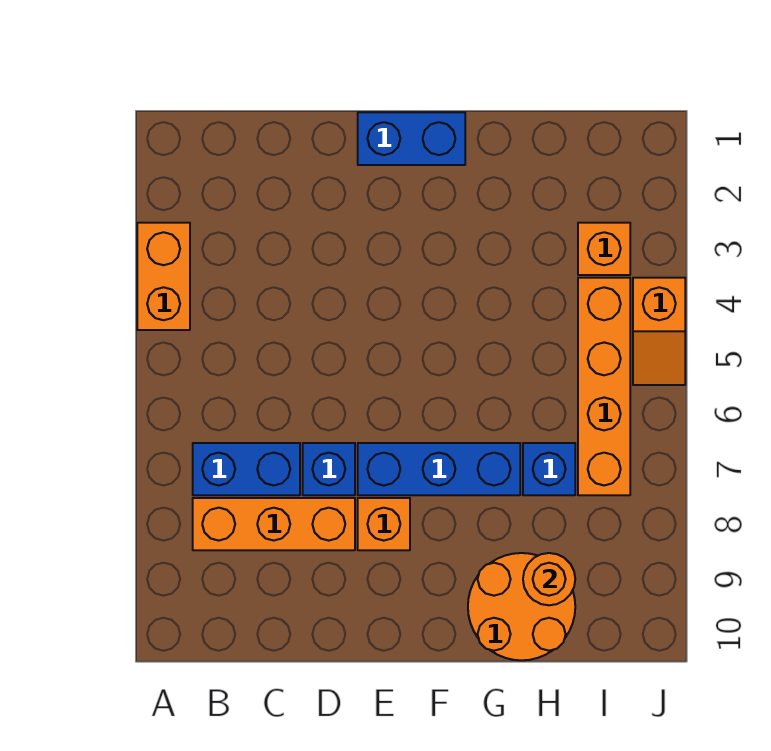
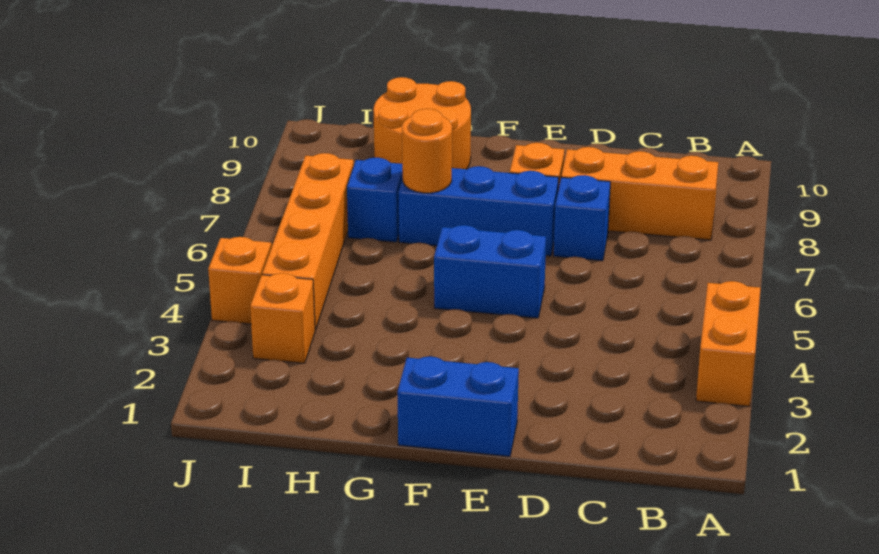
blue 1x2 brick [193,443,300,495] -> blue 1x2 brick moved to [434,225,546,318]
orange 1x1 round brick [523,553,575,605] -> orange 1x1 round brick moved to [402,109,452,193]

